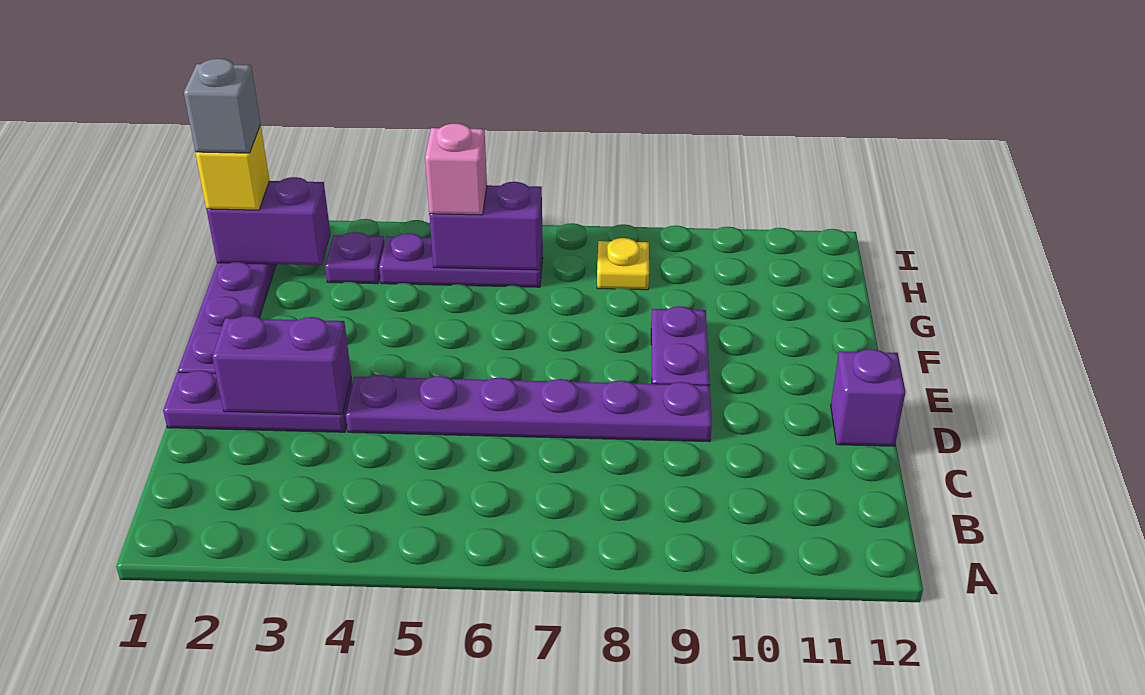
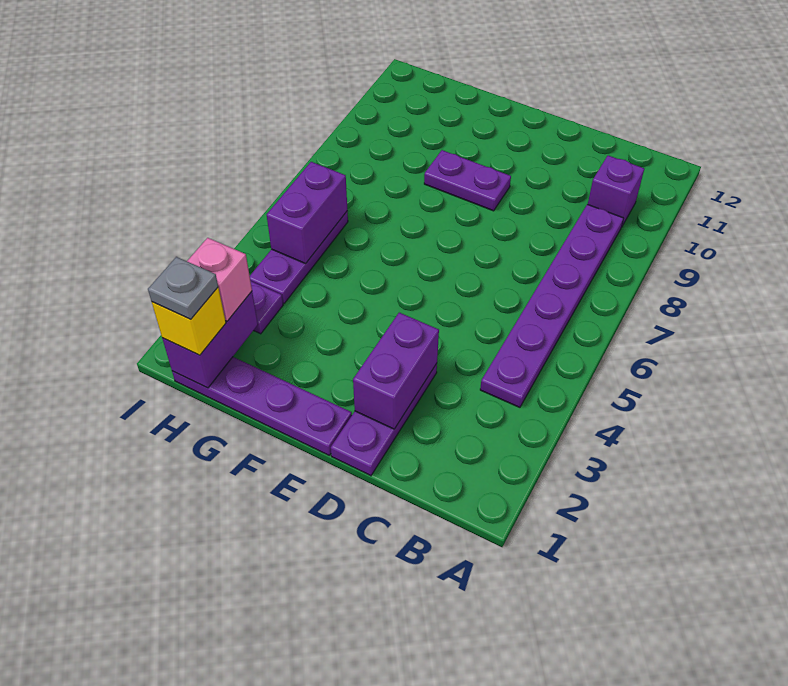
purple 1x6 plate [346,375,712,442] -> purple 1x6 plate moved to [480,204,623,407]
purple 1x1 brick [831,349,906,446] -> purple 1x1 brick moved to [588,155,644,227]
grey 1x1 brick [184,59,261,153] -> grey 1x1 plate [148,257,218,319]
pink 1x1 brick [425,123,487,215] -> pink 1x1 brick moved to [187,238,252,321]
yellow 1x1 plate [597,238,649,290] -> none

